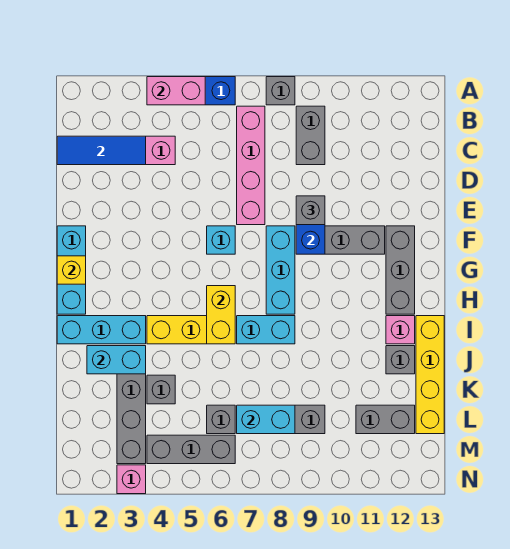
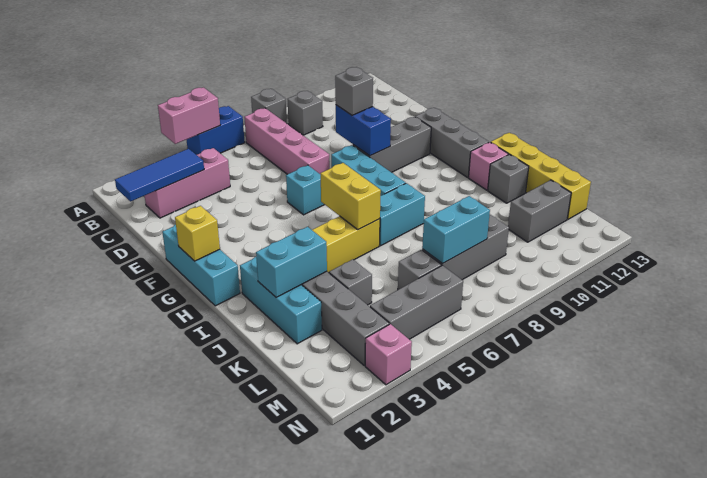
grey 1x2 brick [296,106,325,165] -> grey 1x1 brick [288,91,323,135]
cyan 1x3 brick [57,316,146,344] -> cyan 1x3 brick turned to [240,257,322,344]

